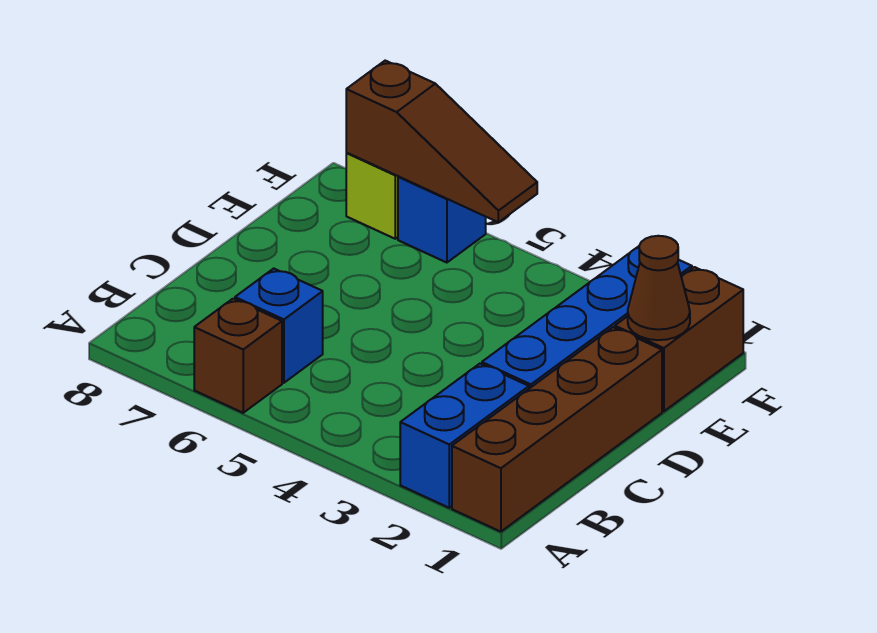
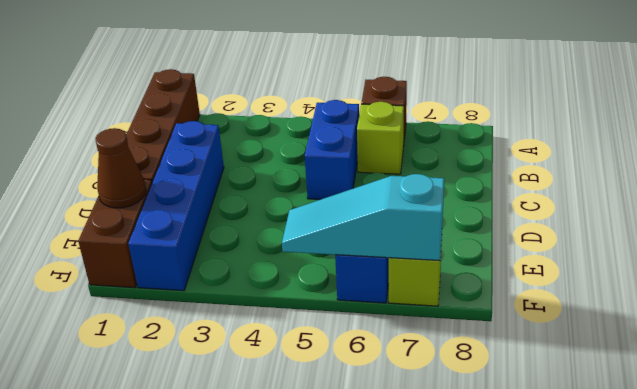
blue 1x2 brick [400,364,529,508] -> blue 1x2 brick moved to [305,100,359,199]
blue 1x1 brick [235,269,323,383] -> lime 1x1 brick [357,102,404,174]
brown 1x3 slope [346,61,537,222] -> cyan 1x3 slope [282,174,444,261]

